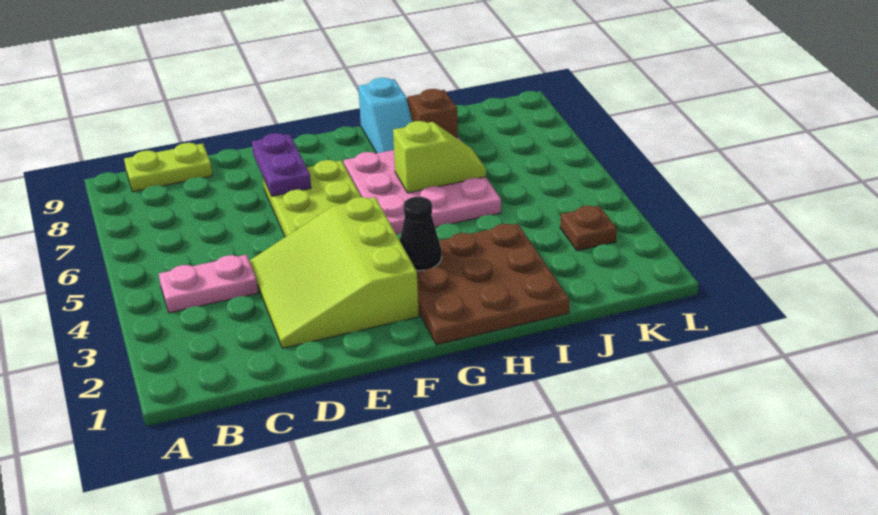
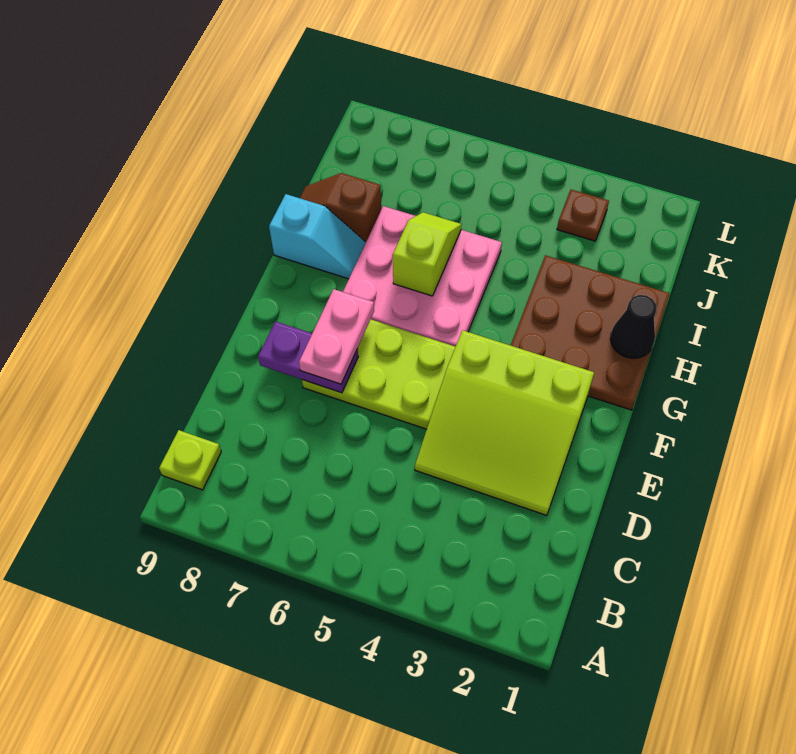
pink 1x2 plate [159,255,258,313] -> pink 1x2 plate moved to [299,289,374,384]
lime 1x2 plate [124,143,212,192] -> lime 1x1 plate [159,430,221,490]
black 1x1 cone [400,197,442,271] -> black 1x1 cone moved to [610,295,656,358]

